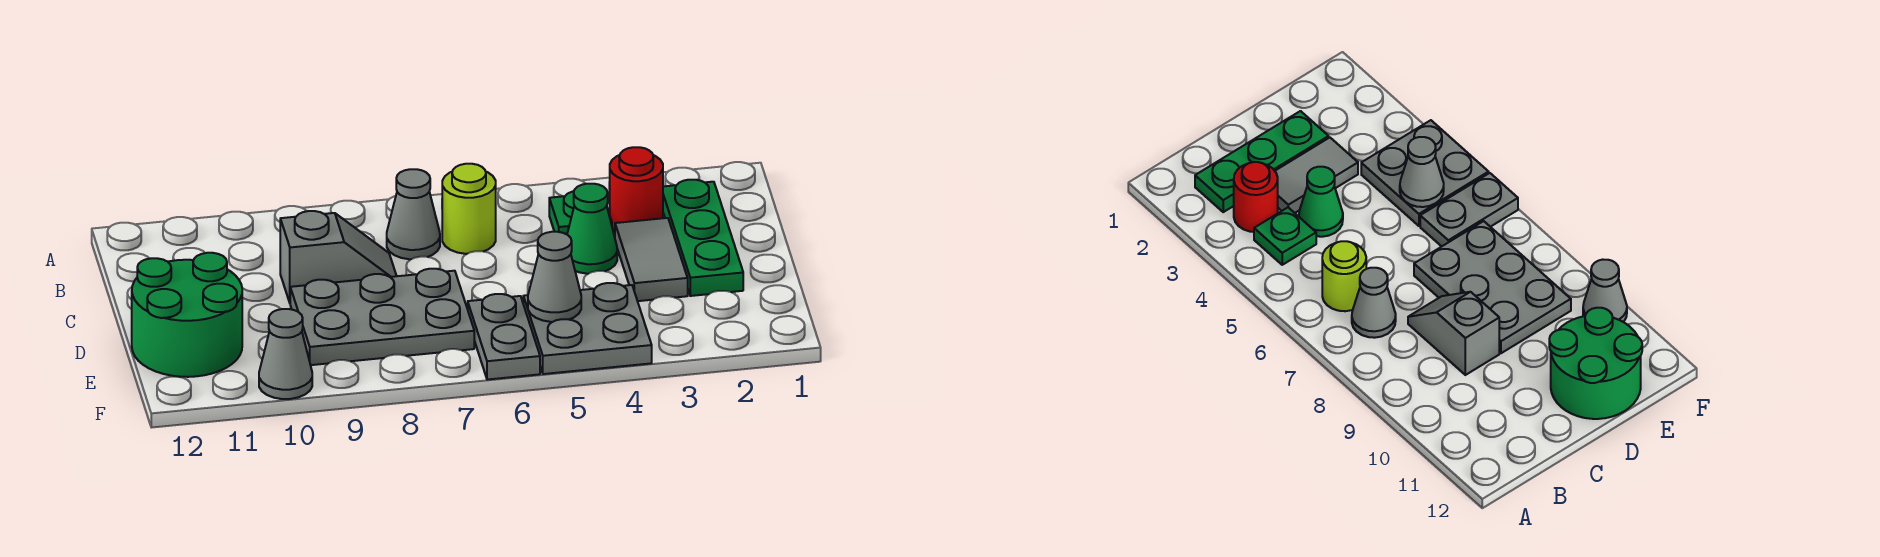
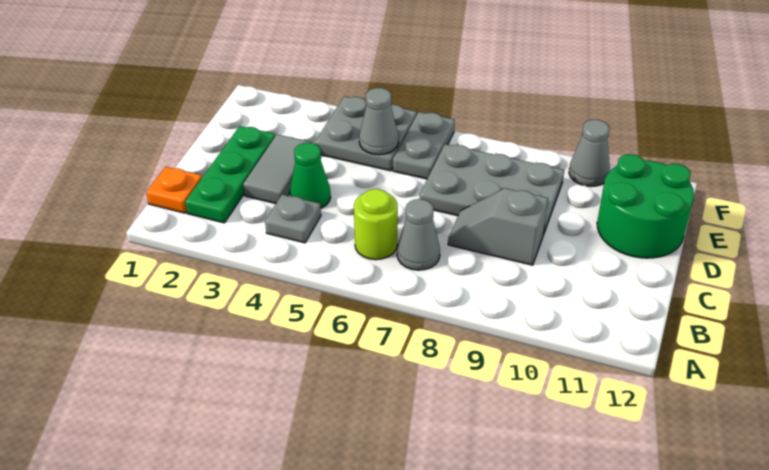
none -> orange 1x1 plate [146,167,202,213]
red 1x1 round brick [609,147,663,231] -> none
green 1x1 plate [549,191,612,234] -> grey 1x1 plate [265,194,321,243]

